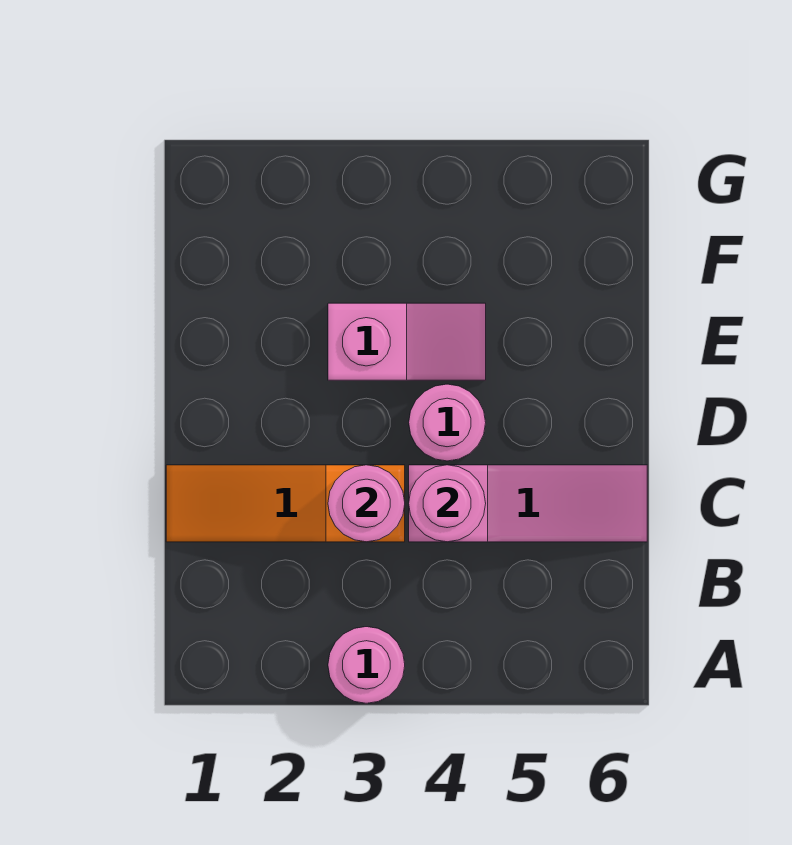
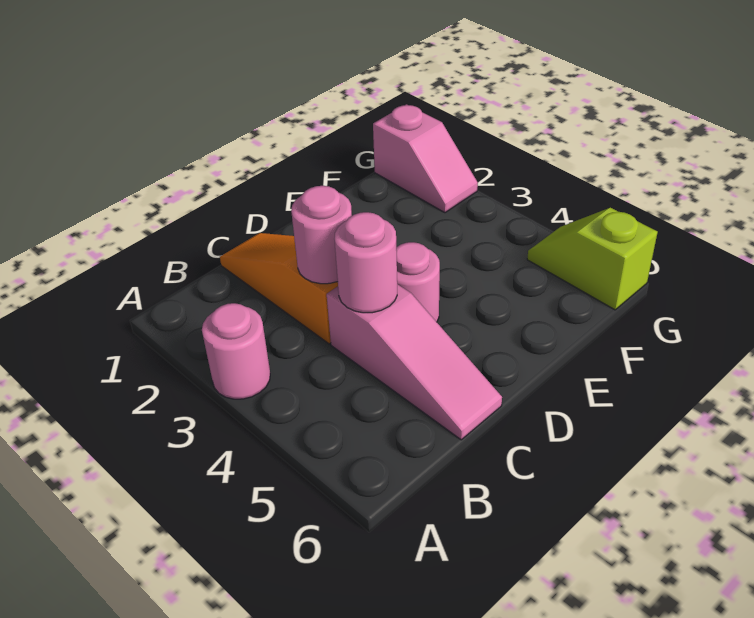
pink 1x2 slope [328,303,486,380] -> pink 1x2 slope moved to [373,104,478,213]
none -> lime 1x2 slope [527,208,658,310]

